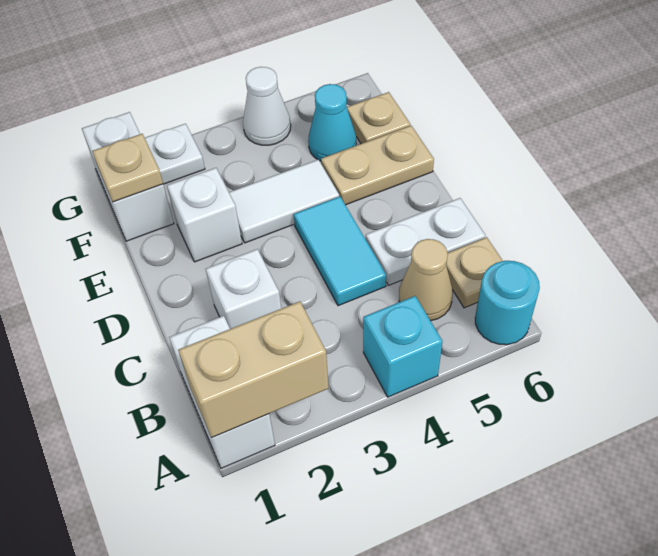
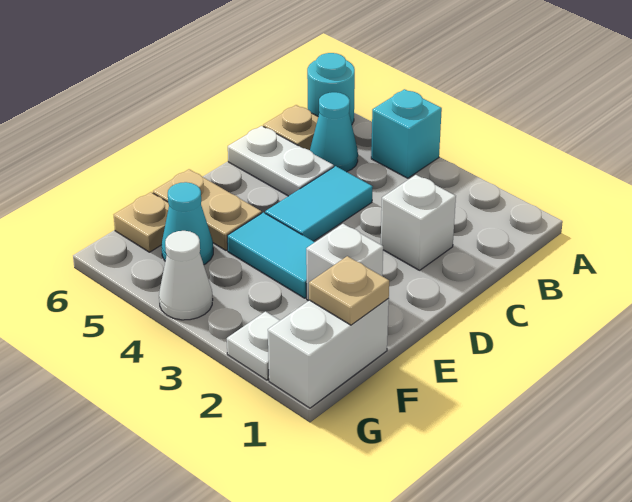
white 1x2 brick [169,316,275,468] -> none
tan 1x2 brick [178,301,329,438] -> none
tan 1x1 cone [399,239,453,321] -> cyan 1x1 cone [310,92,358,172]
white 1x2 tile [229,160,339,243] -> cyan 1x2 tile [227,212,315,298]

